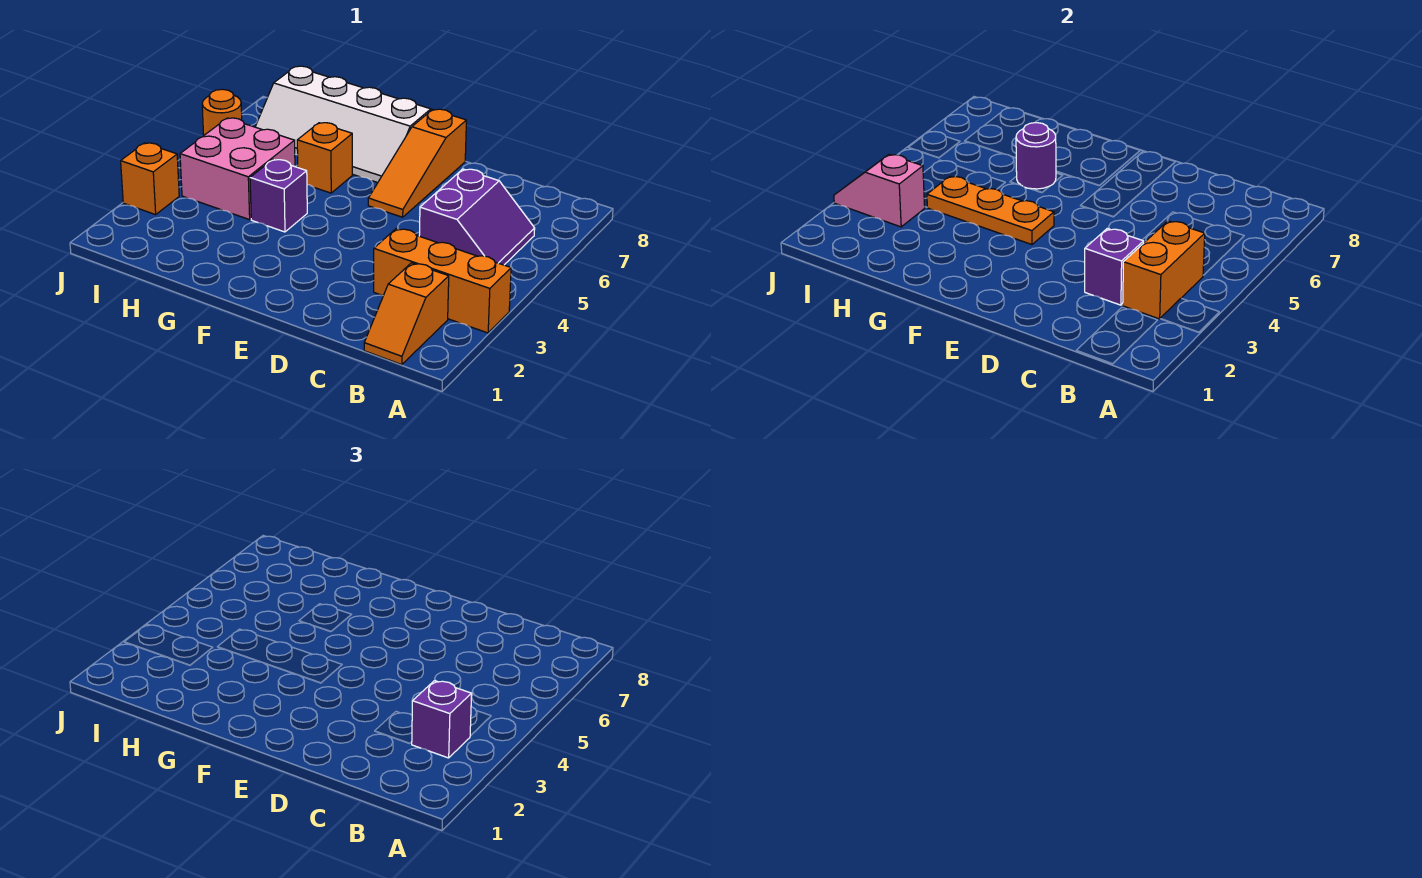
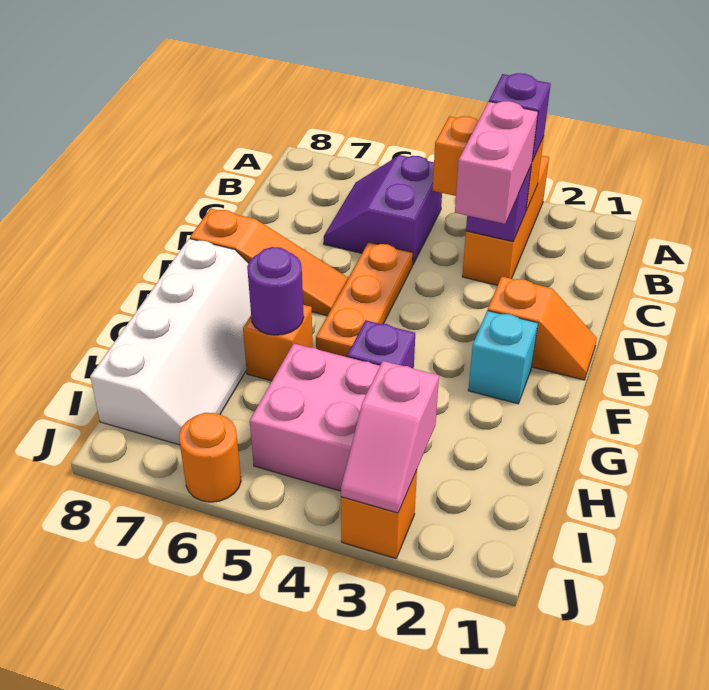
orange 1x2 slope [364,263,449,365] -> orange 1x2 slope moved to [488,277,597,380]
purple 2x2 slope [419,169,535,265] -> purple 2x2 slope turned to [324,155,442,265]
none -> pink 1x2 brick [455,101,538,224]
none -> cyan 1x1 brick [468,311,538,404]
orange 1x3 plate [927,176,1054,245] -> orange 1x3 plate moved to [316,242,413,357]

